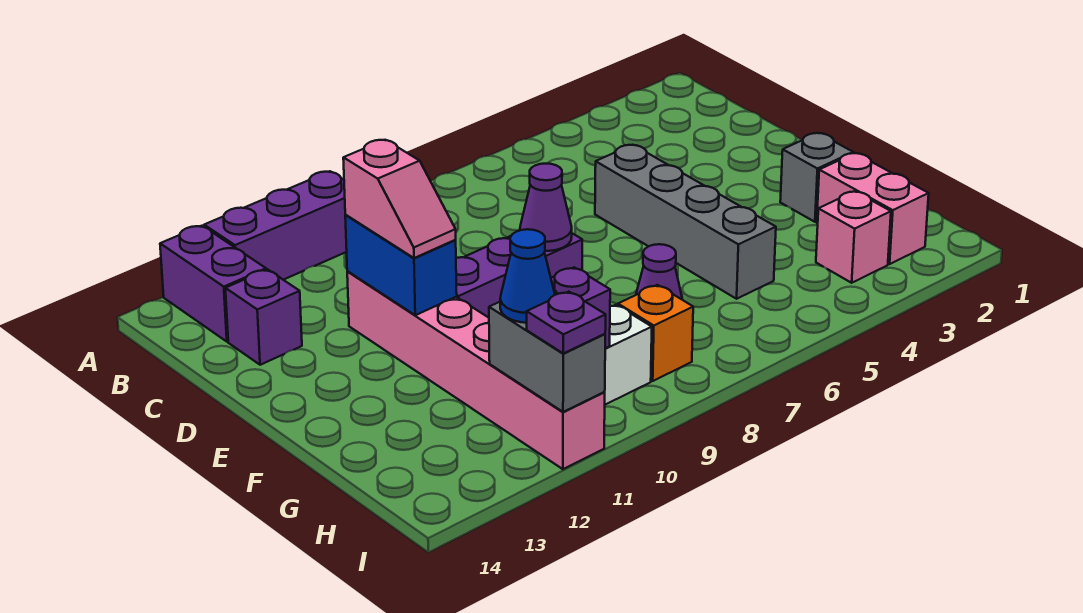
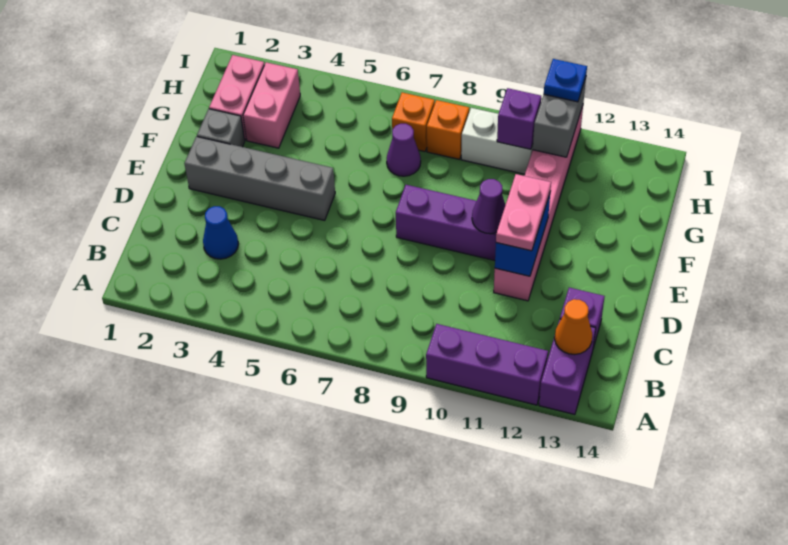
none -> orange 1x1 cone [555,299,592,355]
grey 1x4 brick [595,145,776,299] -> grey 1x4 brick turned to [184,137,335,220]
pink 1x2 slope [343,140,456,258] -> pink 1x2 plate [496,174,551,251]
purple 1x1 cone [520,163,572,251] -> purple 1x1 cone moved to [472,179,505,234]
pink 1x1 brick [816,191,891,283] -> pink 1x2 brick [243,62,300,148]
none -> orange 1x1 brick [392,93,435,152]
blue 1x1 cone [500,229,555,323] -> blue 1x1 cone moved to [203,206,238,259]
purple 1x1 plate [527,292,606,353] -> blue 1x1 plate [544,59,587,102]

